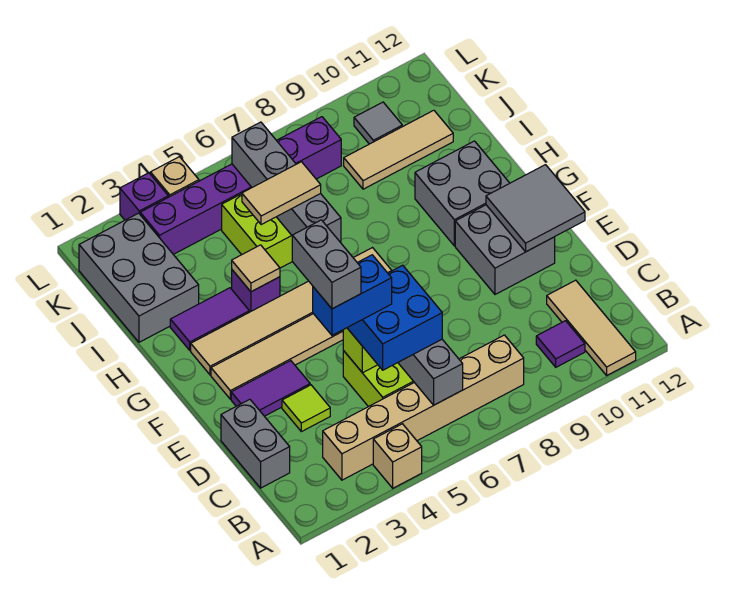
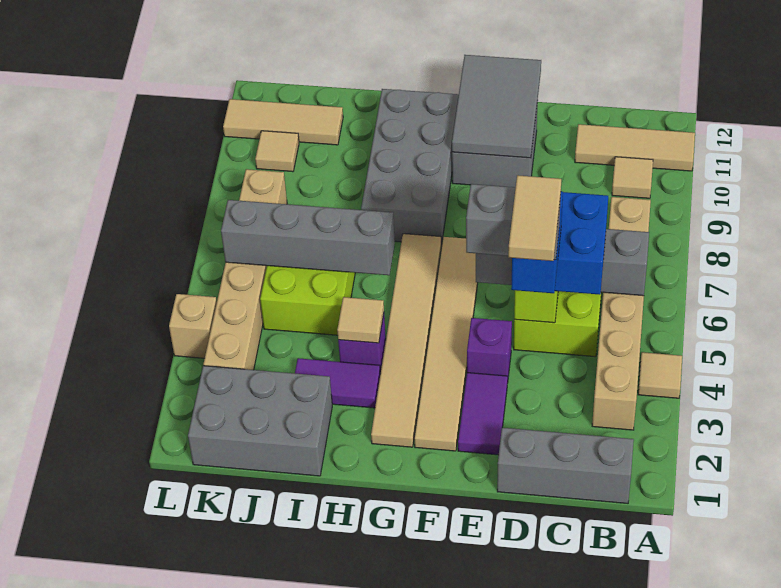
tan 1x1 brick [373,424,422,488] -> tan 1x1 tile [638,352,682,398]
purple 1x1 tile [536,321,585,367] -> tan 1x1 tile [612,157,653,198]
grey 1x2 brick [221,399,290,488] -> grey 1x3 brick [497,428,634,503]
lime 1x1 tile [282,385,330,432] -> none
grey 2x2 tile [486,165,585,252] -> grey 2x3 tile [452,55,541,158]
grey 2x2 brick [415,141,510,246] -> grey 2x4 brick [361,89,459,245]
purple 1x2 tile [170,288,249,350] -> purple 1x2 tile turned to [295,358,380,408]
tan 1x2 tile [242,162,321,225] -> tan 1x2 tile moved to [508,175,561,261]
tan 1x3 tile [344,110,453,189] -> tan 1x3 tile turned to [223,99,343,145]
purple 1x6 brick [140,117,341,254] -> tan 1x6 brick [203,169,287,370]
grey 1x1 tile [354,102,402,144] -> tan 1x1 tile [255,131,299,172]
purple 1x1 brick [120,173,168,220] -> purple 1x1 brick moved to [467,318,512,384]

